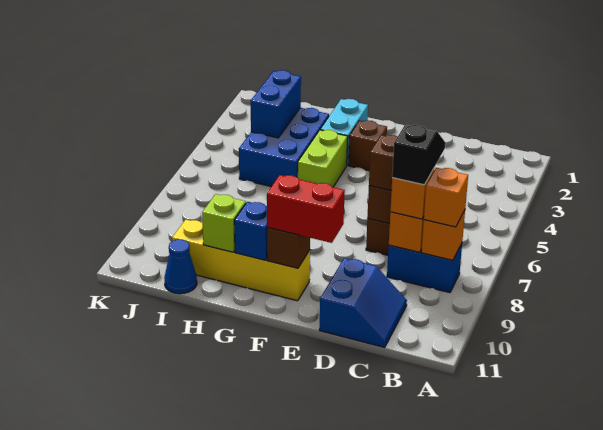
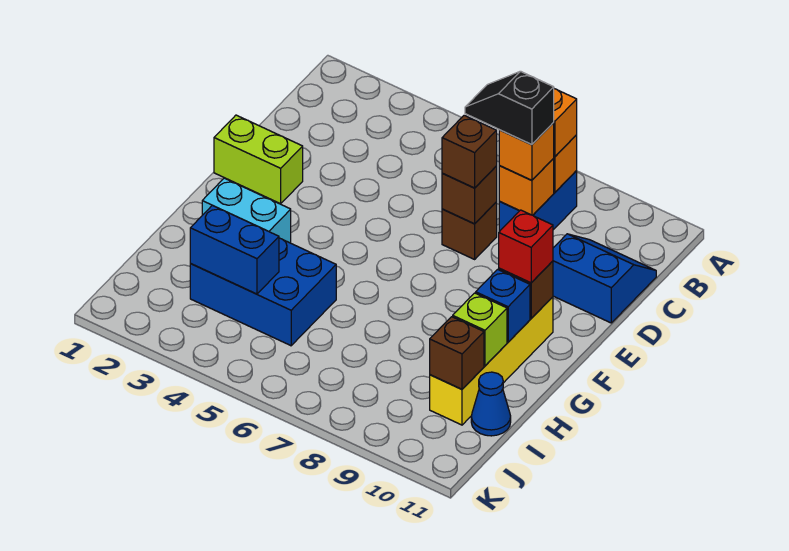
red 1x2 brick [267,175,345,243] -> red 1x1 brick [499,210,553,283]
brown 1x1 brick [349,120,387,171] -> brown 1x1 brick moved to [430,317,484,389]
lime 1x2 brick [298,130,348,187] -> lime 1x2 brick moved to [214,115,303,204]

